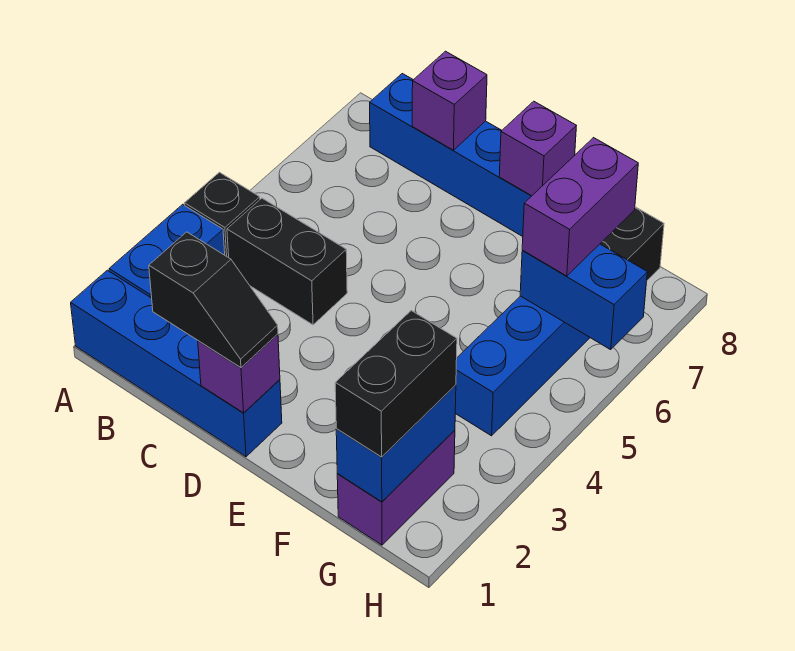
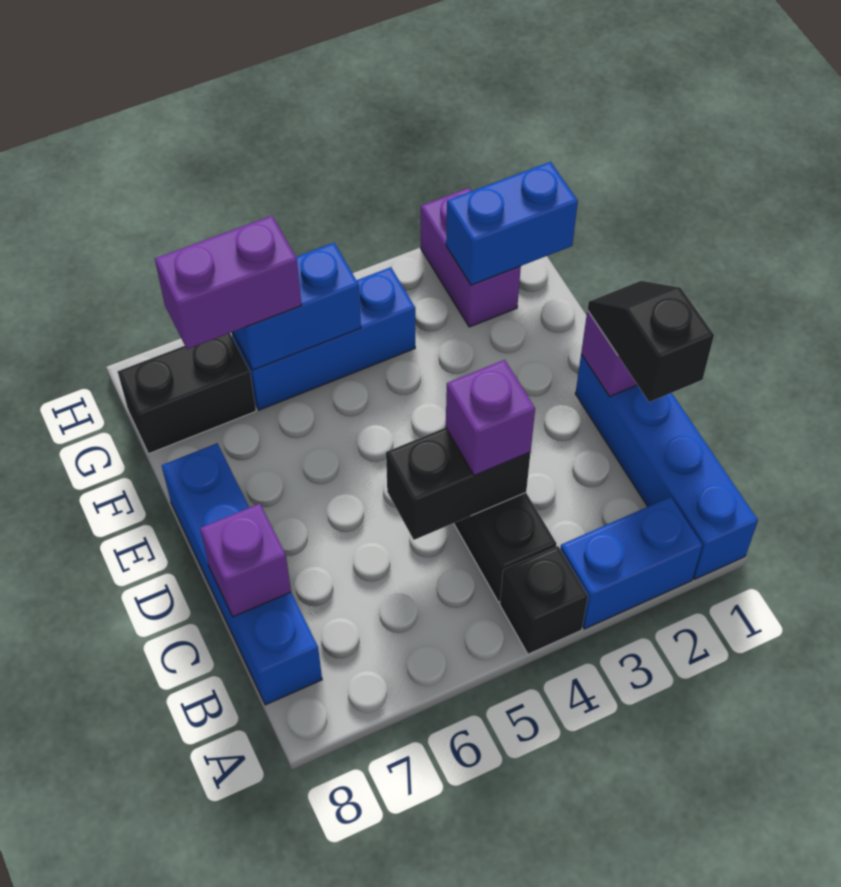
purple 1x1 brick [499,101,576,196] -> purple 1x1 brick moved to [446,360,535,476]
purple 1x2 brick [337,430,455,545] -> purple 1x2 brick turned to [421,188,521,327]
black 1x2 brick [335,311,457,457] -> black 1x2 brick moved to [386,428,531,540]
blue 1x2 brick [520,244,647,350] -> blue 1x2 brick turned to [233,243,361,370]

